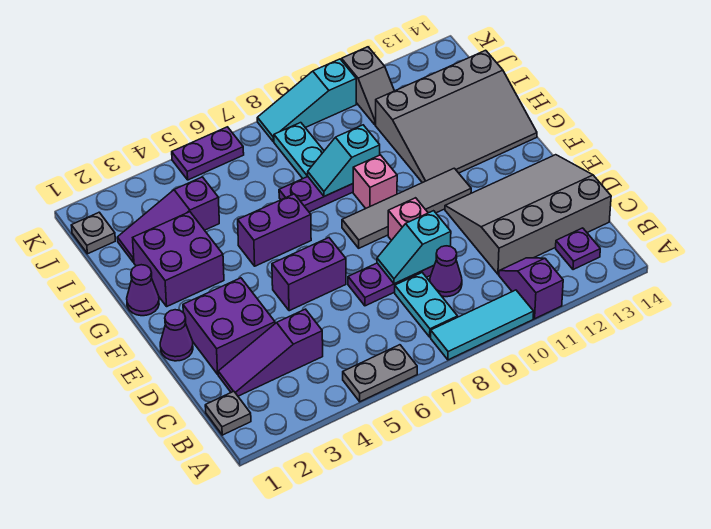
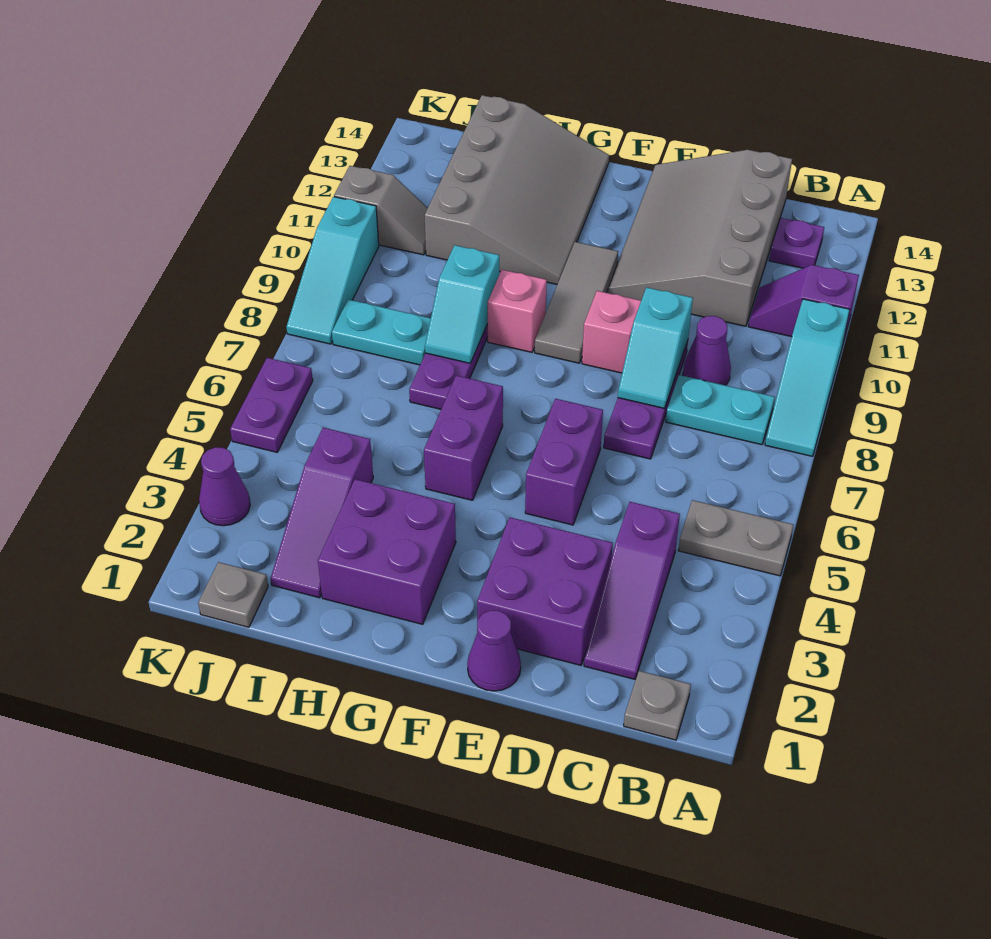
grey 1x2 plate [343,345,417,402] -> grey 1x2 plate turned to [678,500,793,576]
cyan 1x3 tile [431,290,534,360] -> cyan 1x3 slope [765,299,850,456]
grey 1x4 tile [342,168,471,248] -> grey 1x3 tile [535,242,618,363]
purple 1x1 cone [127,265,159,316] -> purple 1x1 cone moved to [199,447,250,526]

